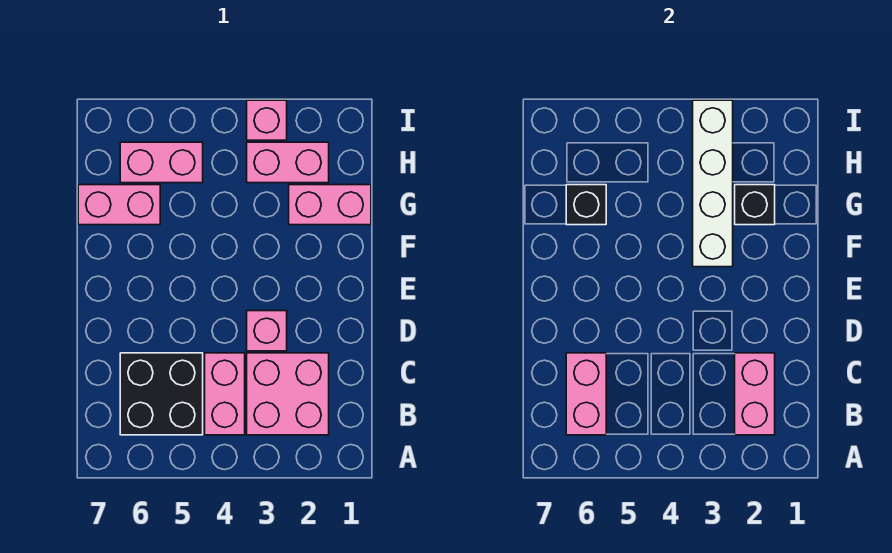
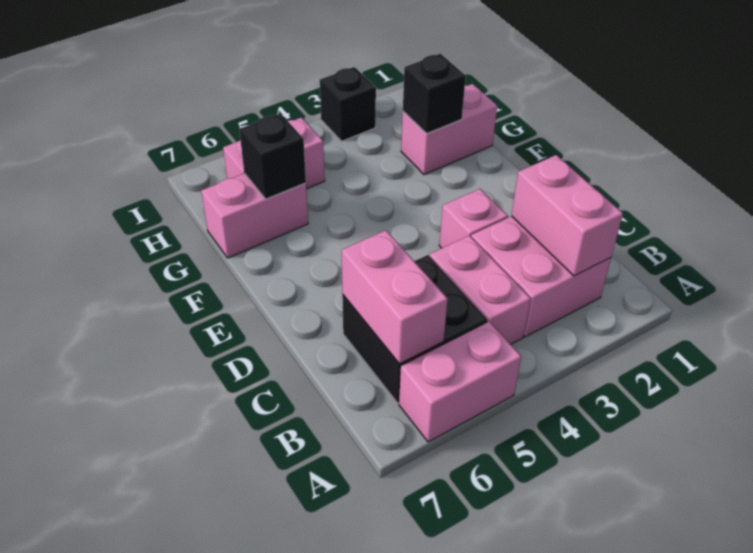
white 1x4 brick [693,100,733,267] -> none
pink 1x2 brick [247,142,329,183] -> pink 1x2 brick moved to [399,321,521,442]
pink 1x1 brick [247,100,287,140] -> black 1x1 brick [320,67,376,141]

